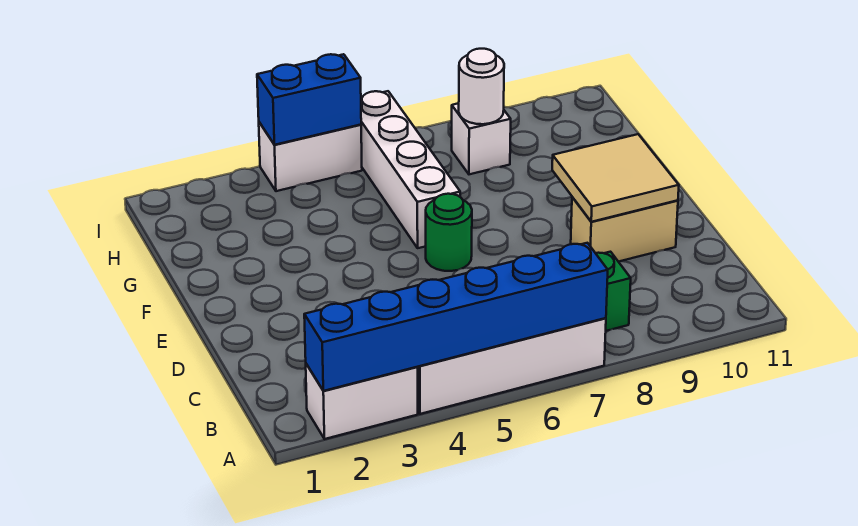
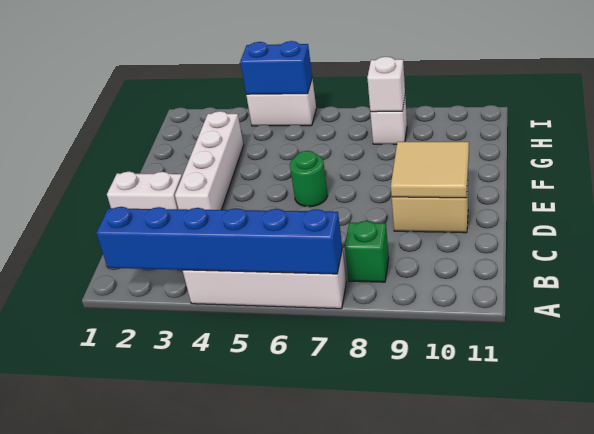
white 1x2 brick [306,364,418,439] -> white 1x2 brick moved to [107,172,182,209]
white 1x4 brick [361,91,460,248] -> white 1x4 brick moved to [175,111,244,210]
white 1x1 round brick [459,49,504,124] -> white 1x1 brick [367,57,405,112]

